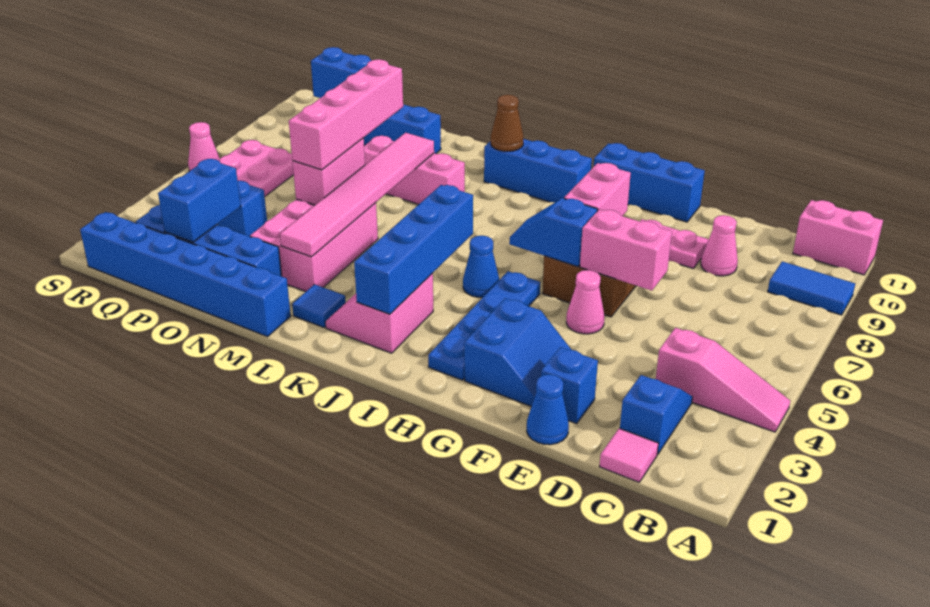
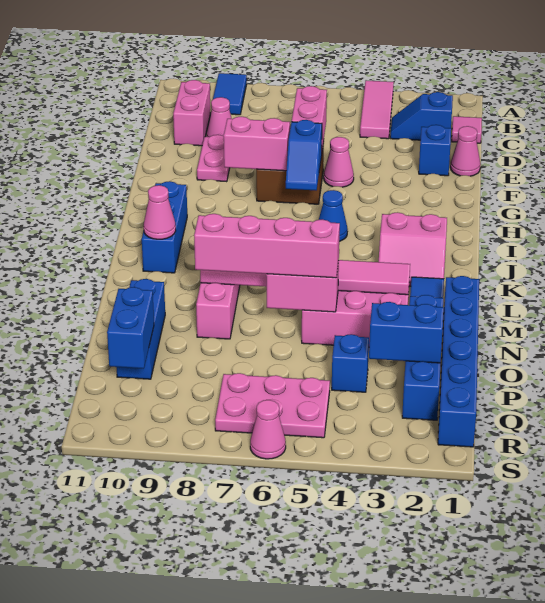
pink 1x3 slope [656,328,790,432] -> pink 1x3 tile [360,80,394,139]
pink 1x2 brick [793,200,883,275] -> pink 1x2 brick moved to [173,80,210,146]
blue 1x1 cone [527,374,569,445] -> pink 1x1 cone [450,126,480,176]
blue 2x2 slope [464,298,571,406] -> none
blue 1x3 brick [594,143,705,222] -> none
blue 1x4 plate [428,271,540,380] -> none
blue 1x4 brick [354,185,473,314] -> none
brown 1x1 cone [491,95,524,151] -> pink 1x1 cone [144,185,176,239]

